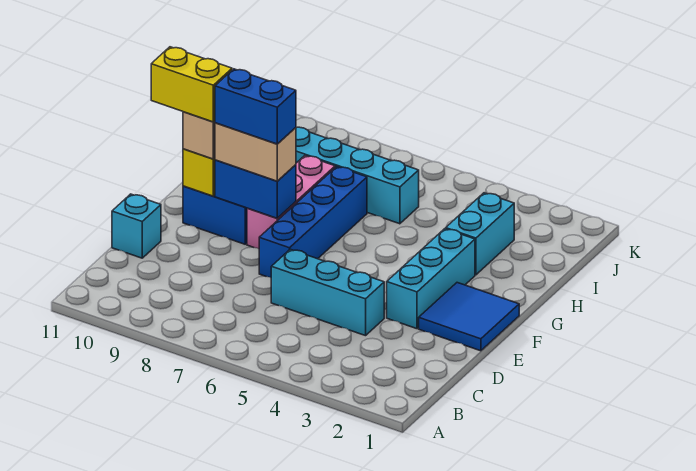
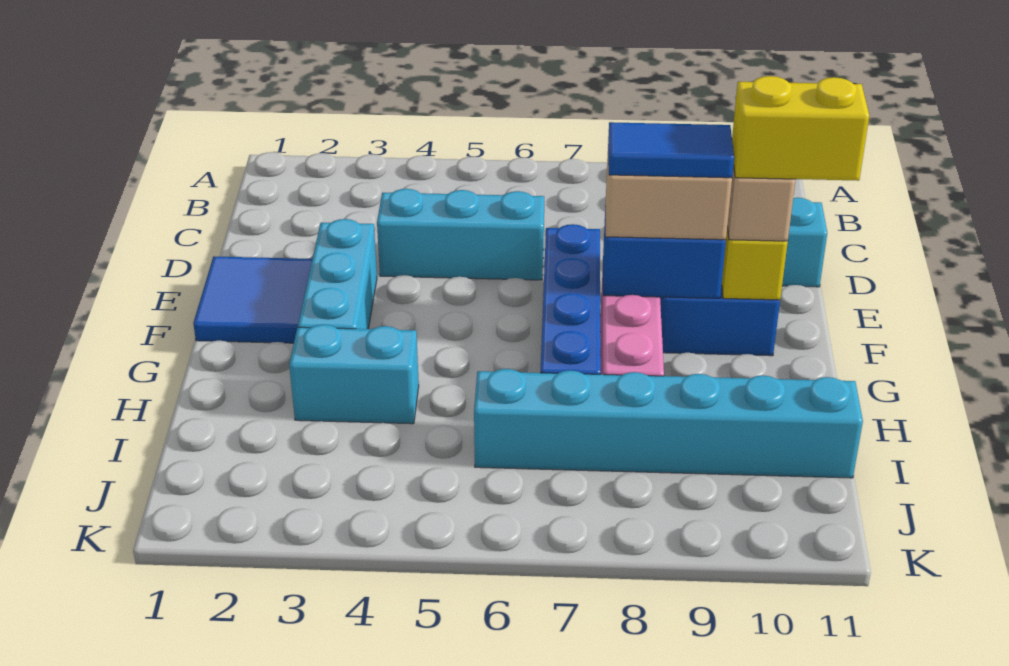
blue 1x2 brick [215,69,296,144] -> blue 1x2 tile [608,122,734,178]
cyan 1x2 brick [446,193,514,275] -> cyan 1x2 brick turned to [289,325,419,424]

